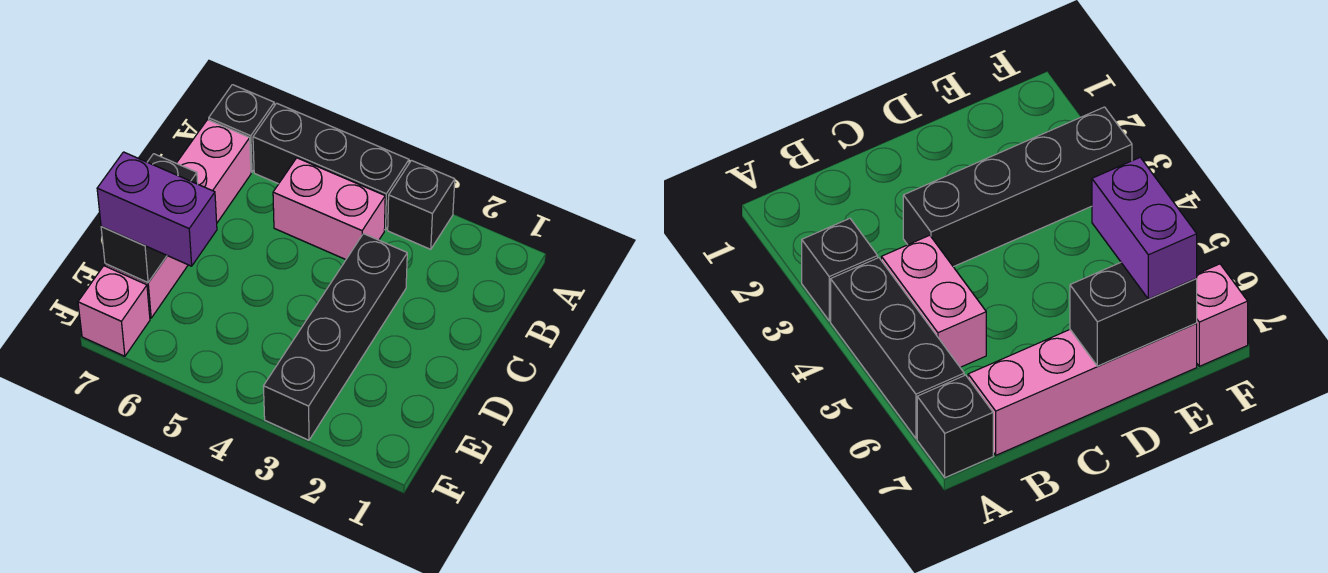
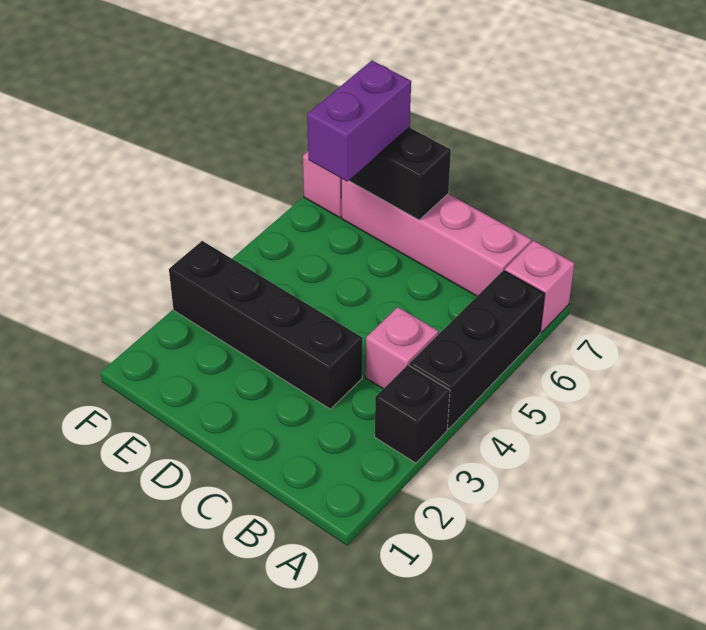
black 1x1 brick [209,85,274,172] -> pink 1x1 brick [505,241,575,333]
pink 1x2 brick [273,158,385,260] -> pink 1x1 brick [366,307,439,389]

